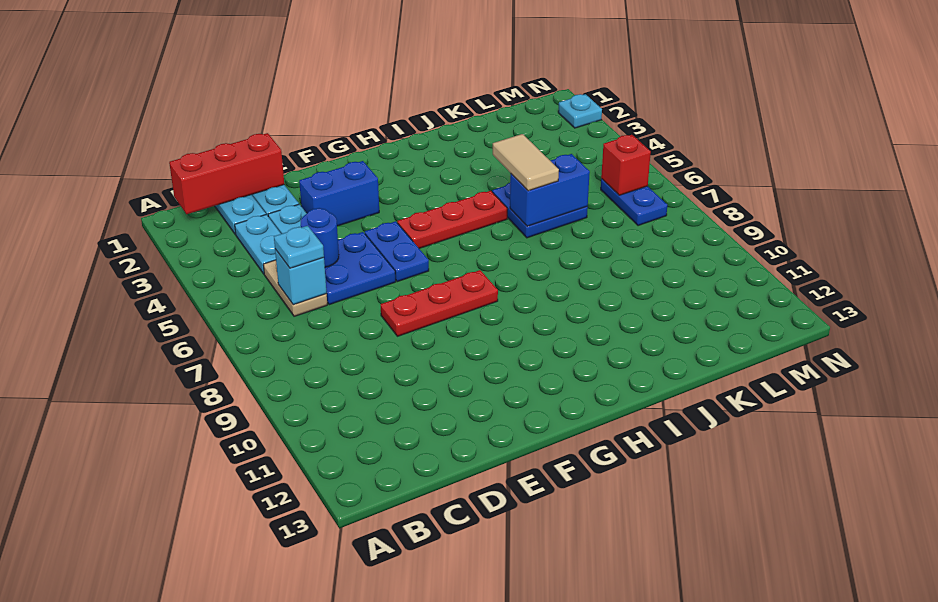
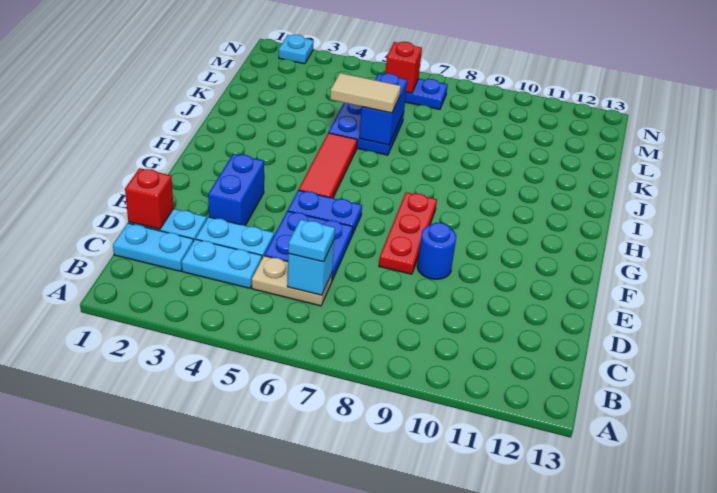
red 1x3 brick [169,133,284,214] -> red 1x1 brick [125,168,174,229]
blue 1x1 round brick [301,208,339,267] -> blue 1x1 round brick moved to [417,223,456,279]
red 1x3 plate [397,191,508,248] -> red 1x3 tile [298,133,357,198]

